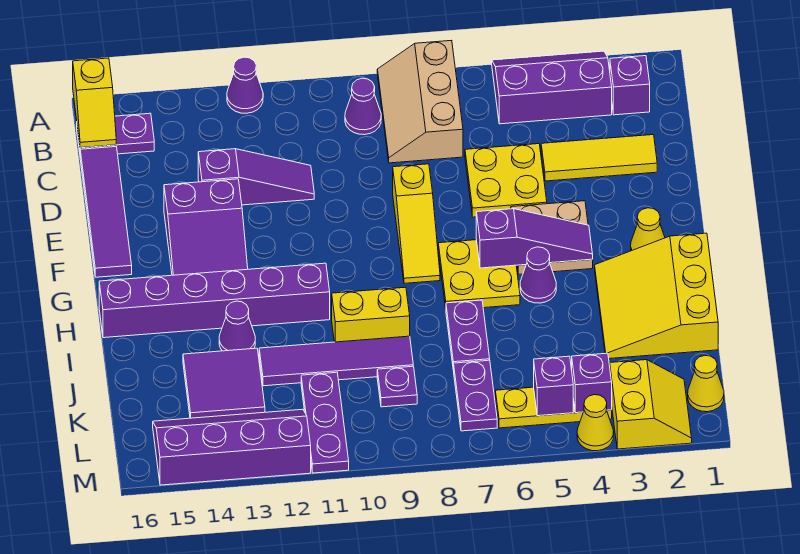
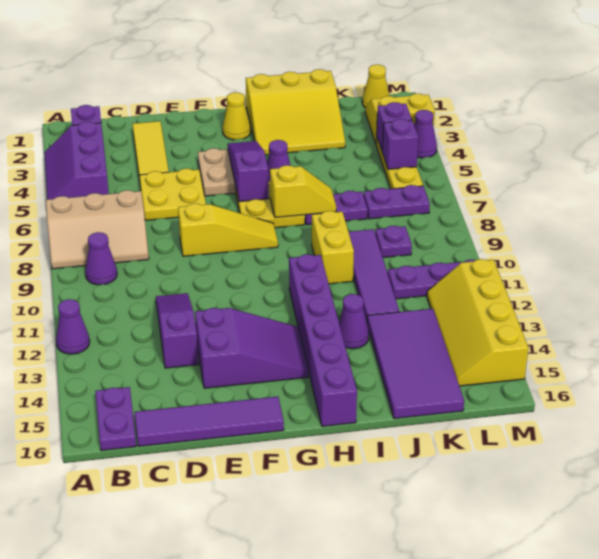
yellow 1x2 slope [73,58,116,148] -> yellow 1x2 slope moved to [270,165,336,218]
purple 2x2 tile [183,348,265,418] -> purple 2x4 tile [367,309,464,419]
purple 2x4 slope [153,409,311,485] -> yellow 2x4 slope [427,259,528,386]
yellow 1x1 cone [577,395,614,451] -> purple 1x1 cone [414,110,437,158]

